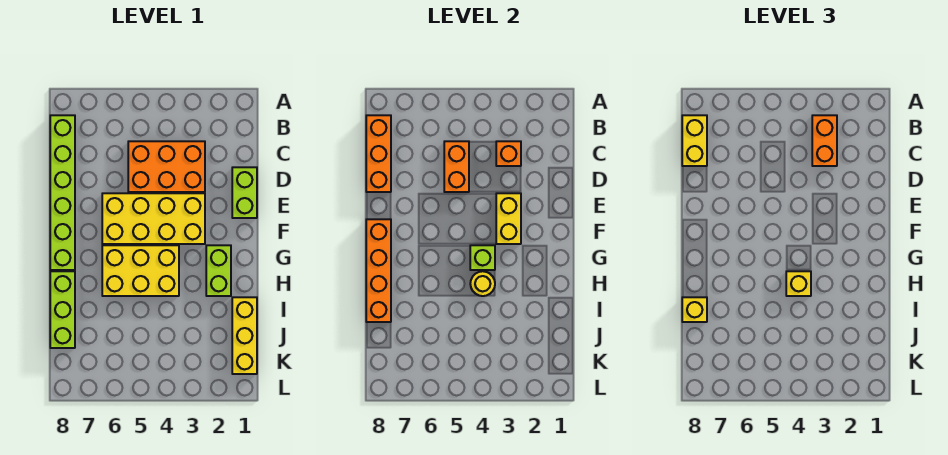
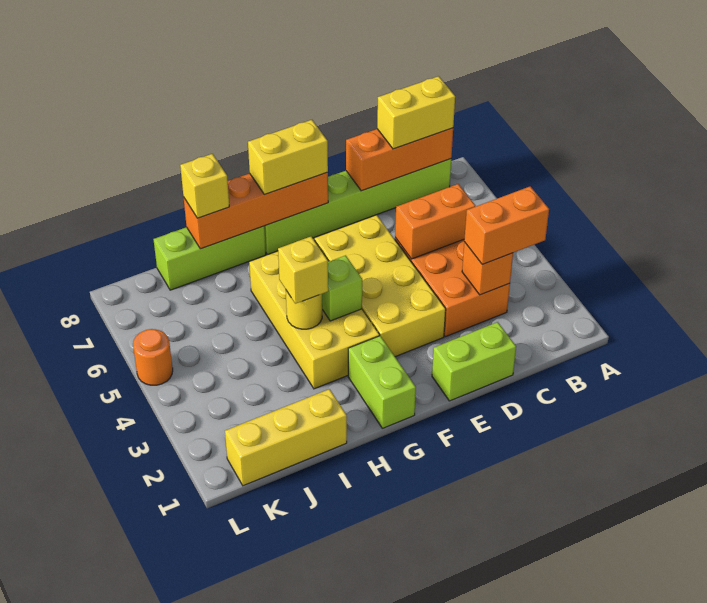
yellow 1x2 brick [496,193,521,244] -> yellow 1x2 brick moved to [248,120,328,194]
lime 1x2 brick [206,245,231,296] -> lime 1x2 brick turned to [348,336,416,428]
yellow 2x3 brick [102,245,179,296] -> yellow 2x4 brick [249,240,379,389]
none -> orange 1x1 round brick [133,329,173,385]

